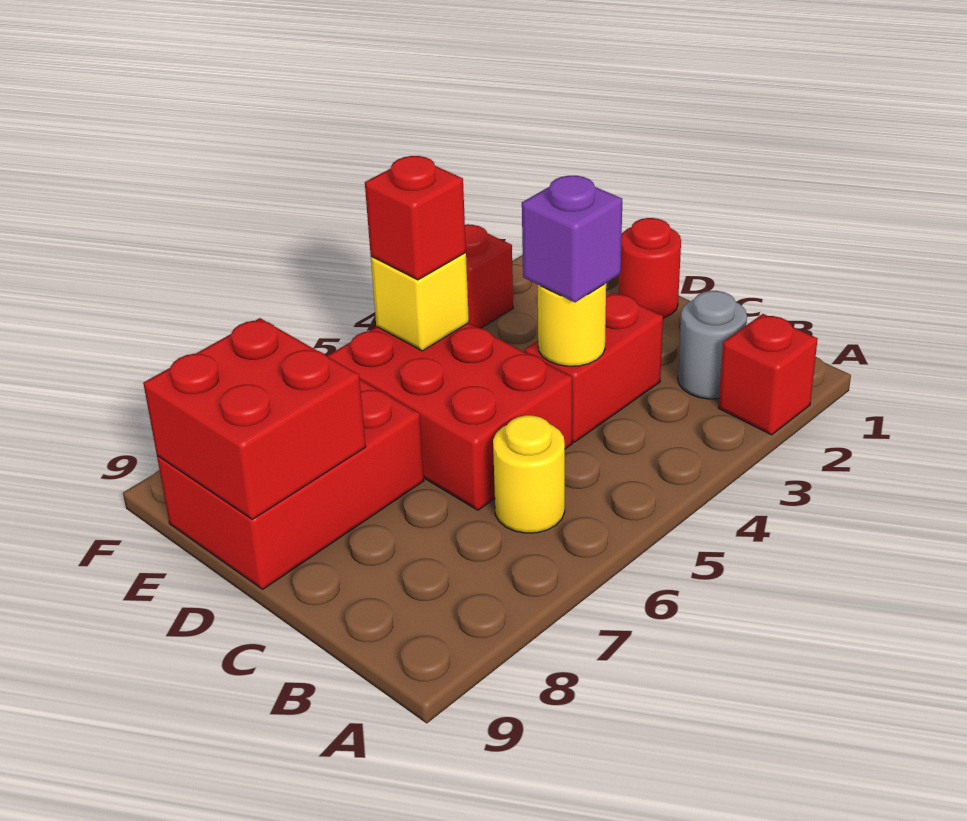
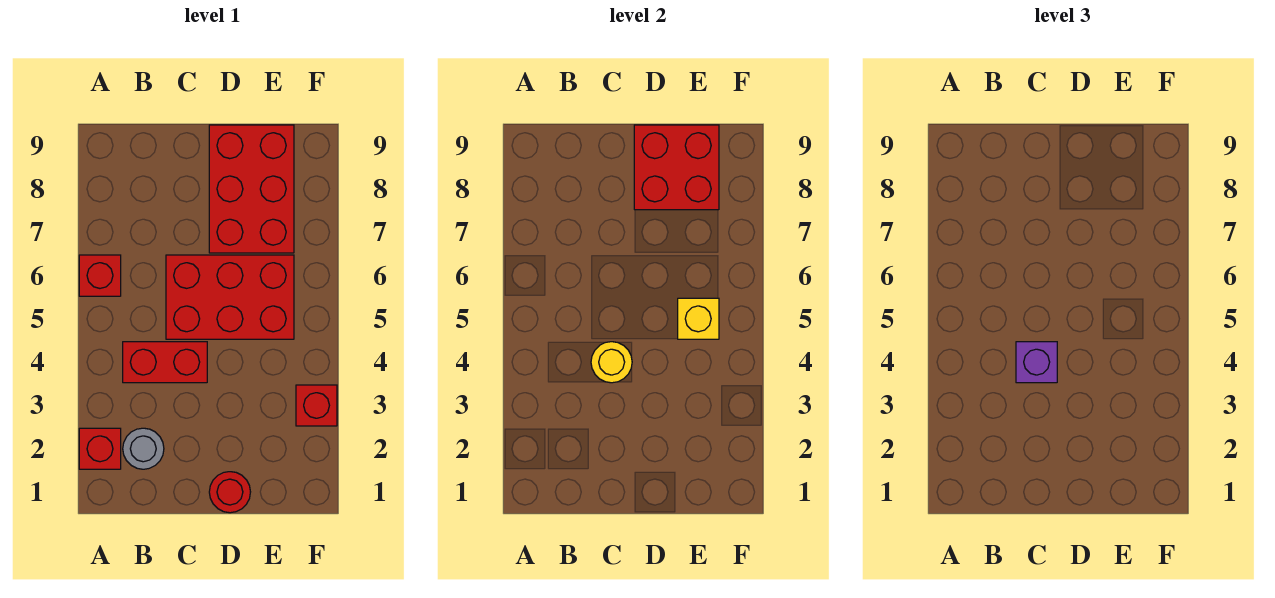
yellow 1x1 round brick [493,415,565,533] -> none
red 1x2 brick [524,293,663,442] -> red 1x2 brick turned to [123,342,207,383]
red 1x1 brick [365,156,466,280] -> red 1x1 brick moved to [79,255,121,296]

